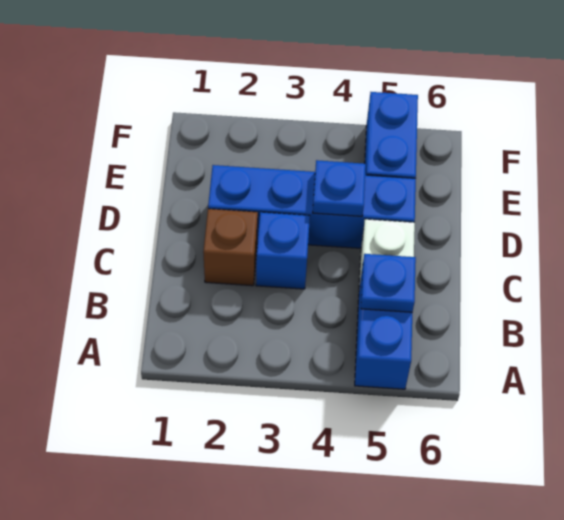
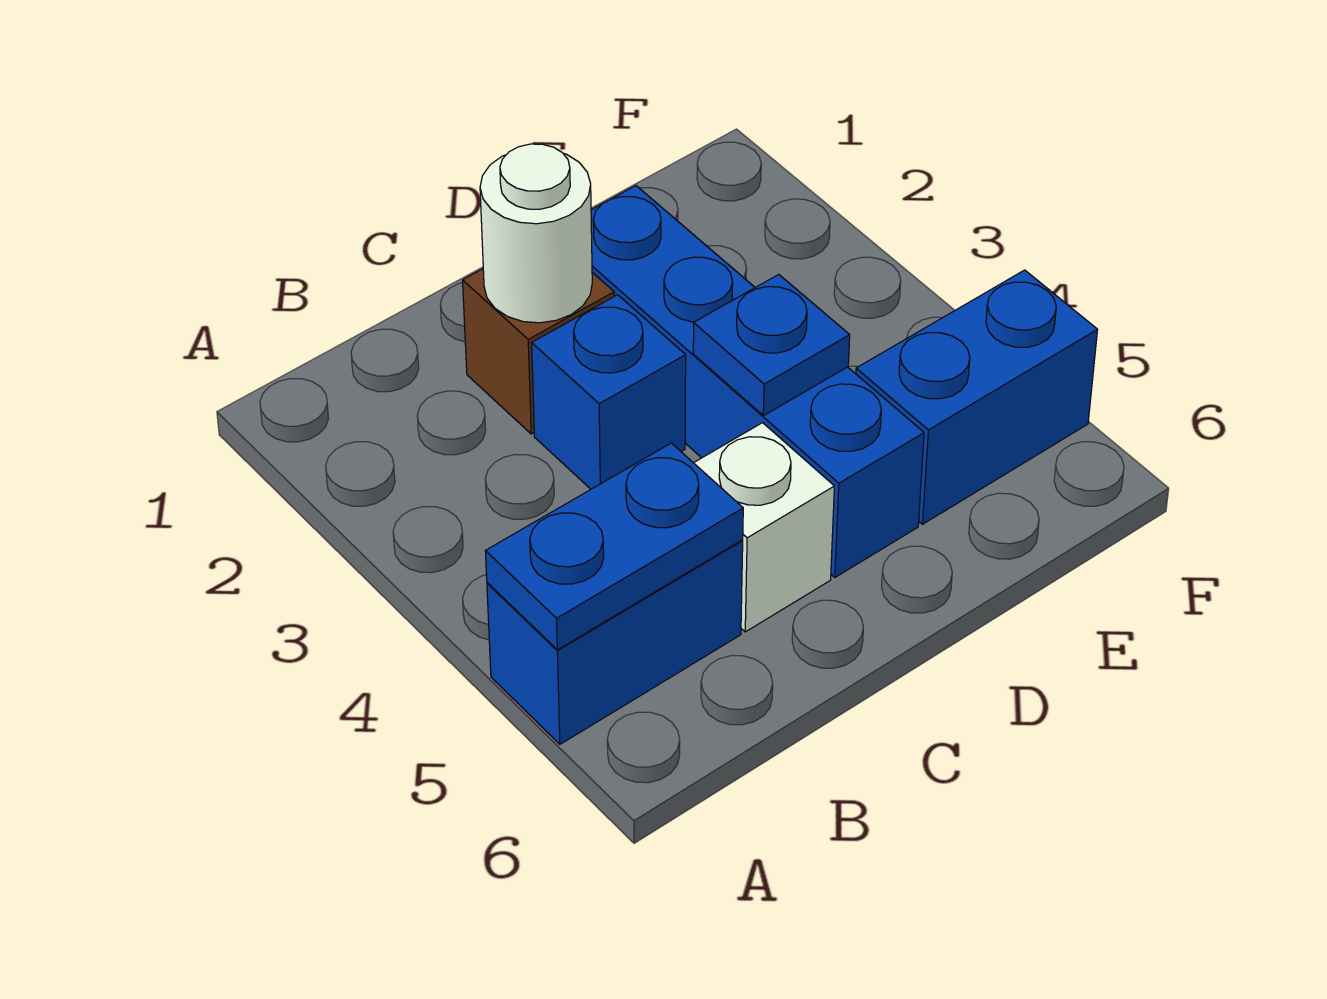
blue 1x1 plate [361,254,416,312] -> blue 1x2 plate [485,443,743,650]
none -> white 1x1 round brick [480,144,592,323]

